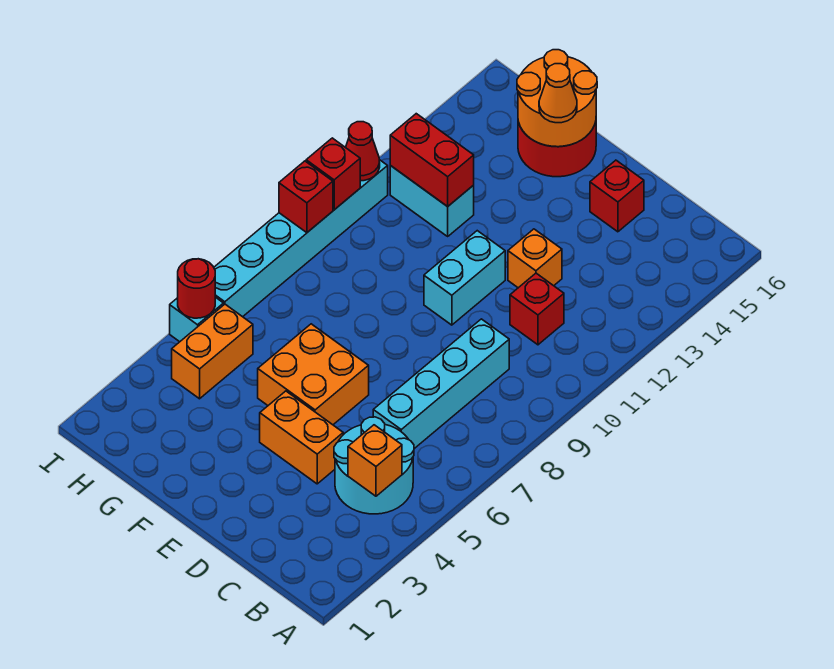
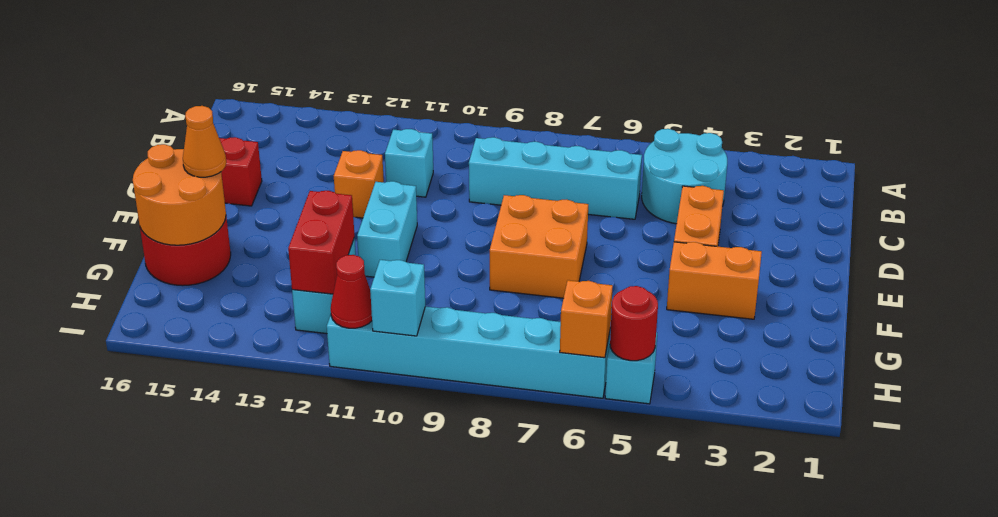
orange 1x1 brick [348,425,402,496] -> orange 1x1 brick moved to [560,280,613,358]
red 1x1 brick [510,273,564,345] -> cyan 1x1 brick [385,129,433,197]
orange 2x2 brick [258,324,369,425] -> orange 2x2 brick moved to [490,195,588,298]
cyan 1x2 brick [424,231,505,325] -> cyan 1x2 brick turned to [357,181,417,277]
orange 1x2 brick [172,304,253,399] -> orange 1x2 brick moved to [667,242,762,319]
red 1x1 brick [279,161,333,233] -> none
red 1x1 brick [306,138,360,210] -> cyan 1x1 brick [370,260,425,336]

